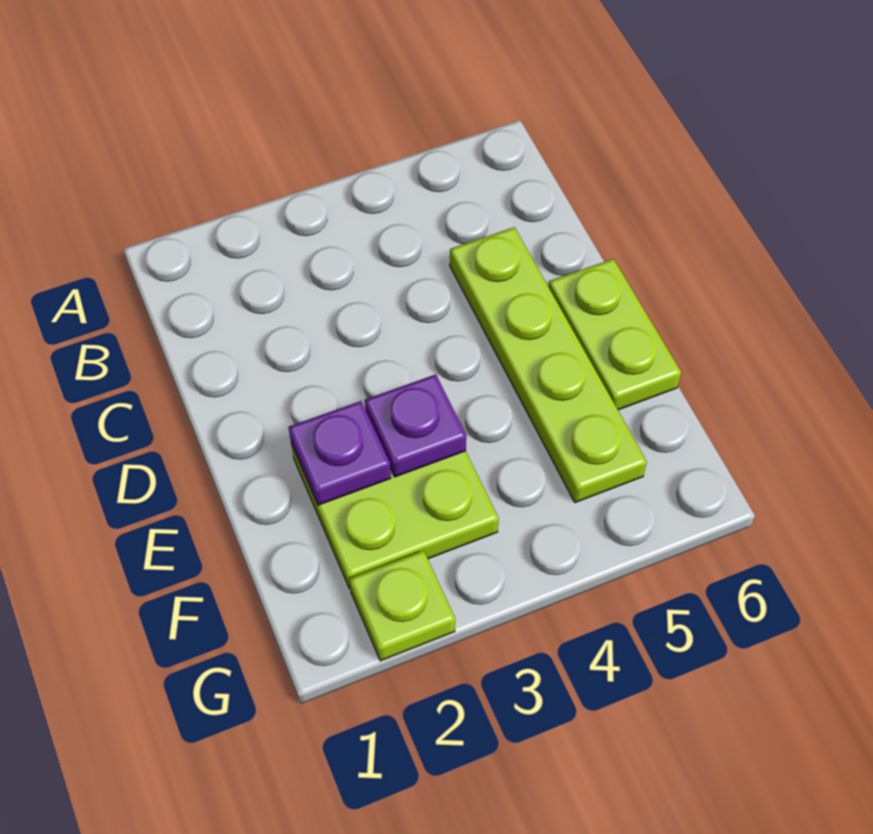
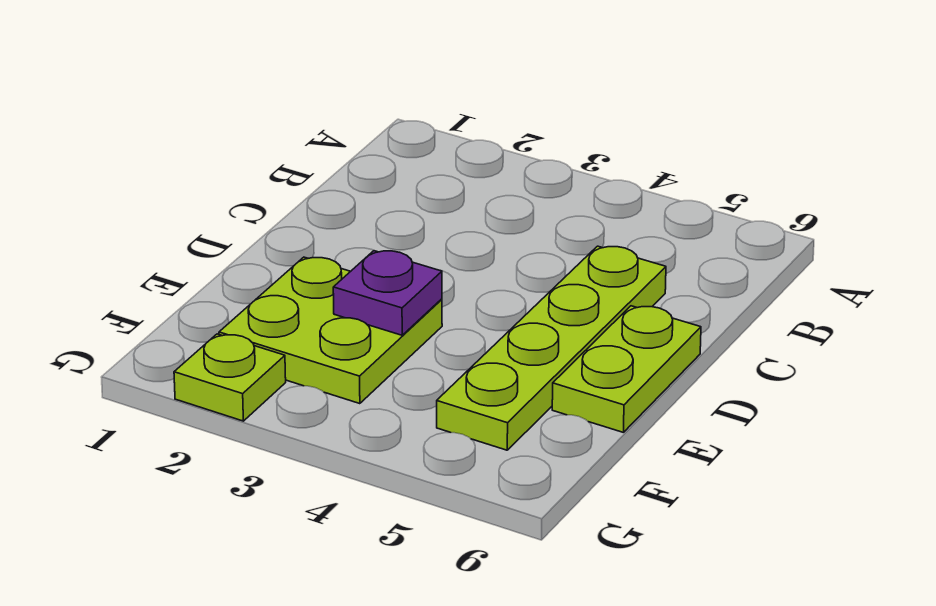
purple 1x1 plate [289,401,391,505] -> none

